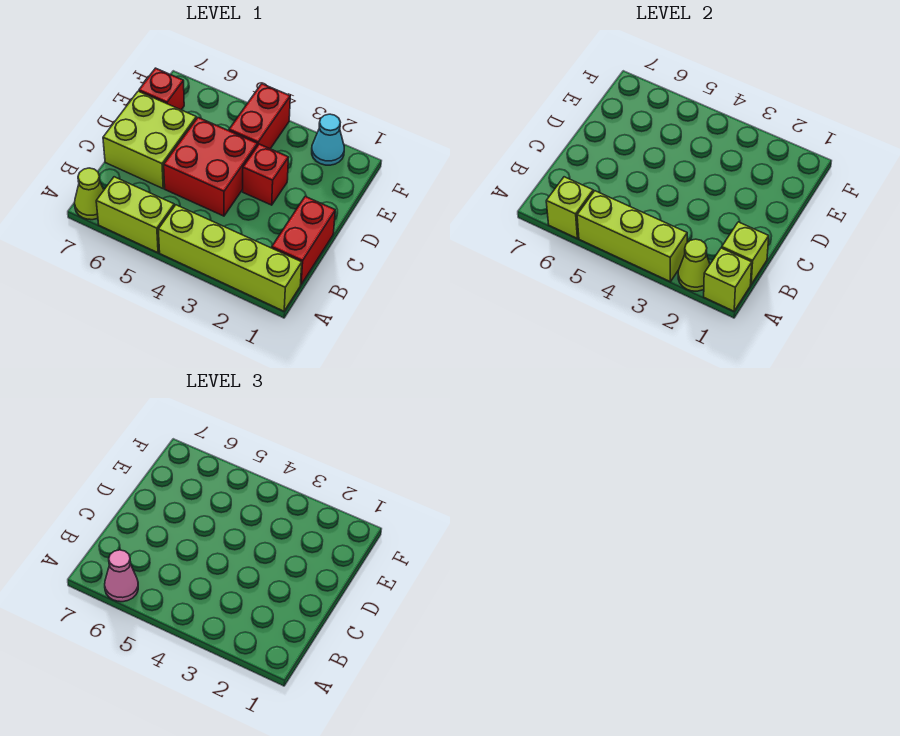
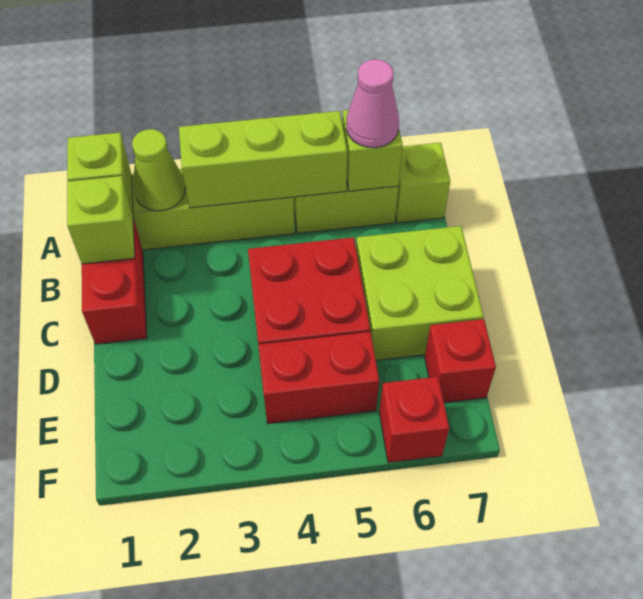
lime 1x1 cone [75,168,104,220] -> lime 1x1 brick [396,143,450,223]
red 1x1 brick [243,144,289,205] -> red 1x1 brick moved to [379,377,449,463]
red 1x2 brick [229,84,290,149] -> red 1x2 brick turned to [258,332,379,424]
cyan 1x1 cone [312,114,344,165] -> none

